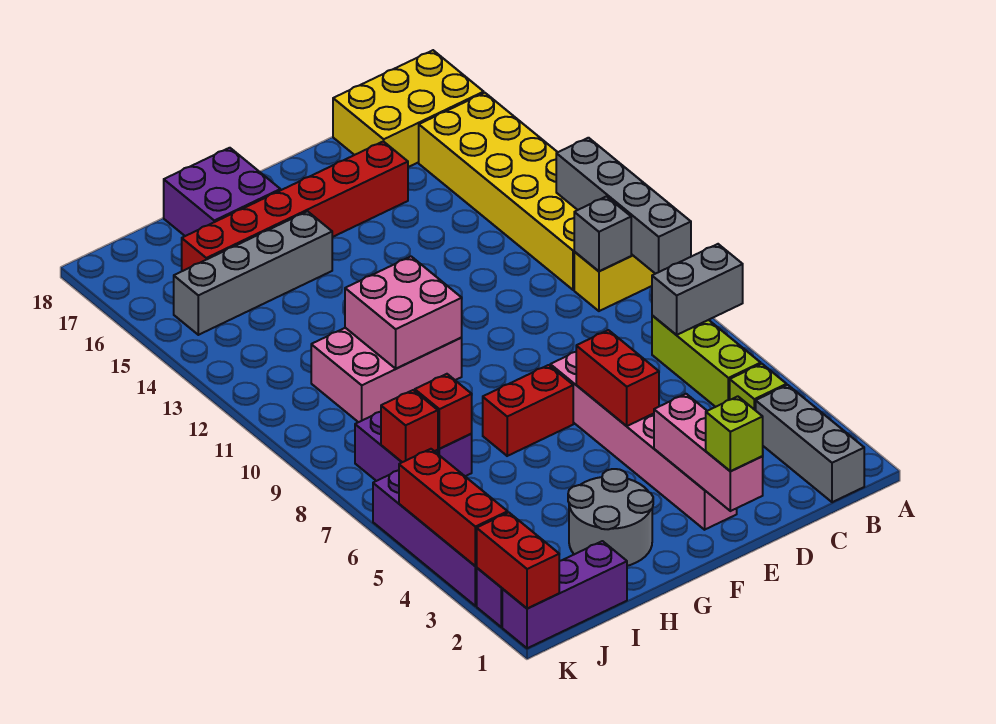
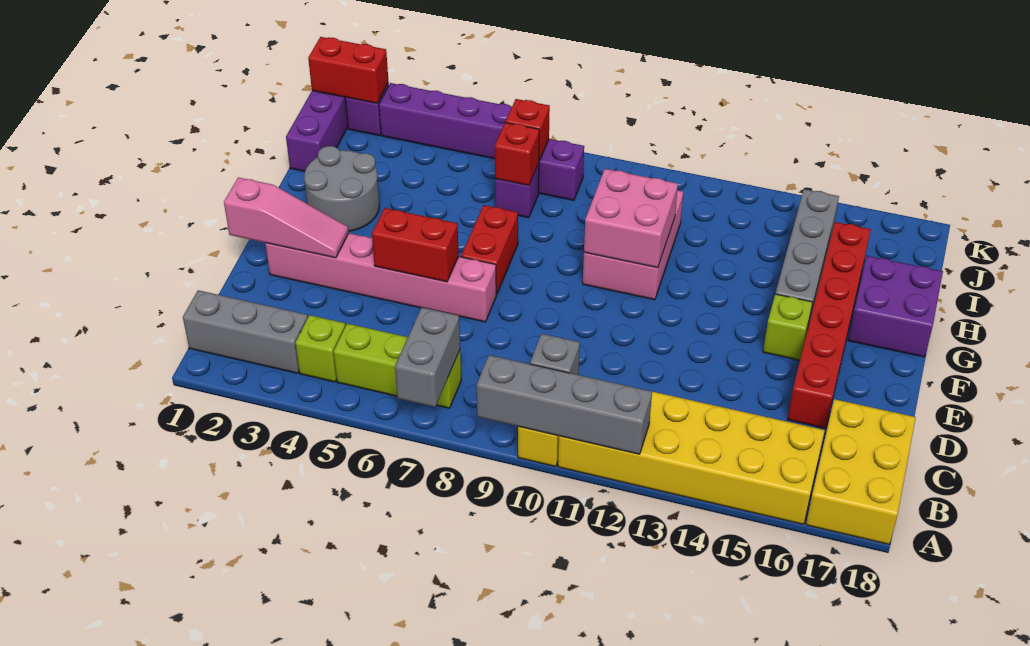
pink 1x3 brick [654,394,763,511] -> pink 1x3 slope [224,177,349,258]
lime 1x1 brick [706,396,763,471] -> lime 1x1 brick moved to [763,294,813,360]
red 1x3 brick [399,449,508,566] -> none

